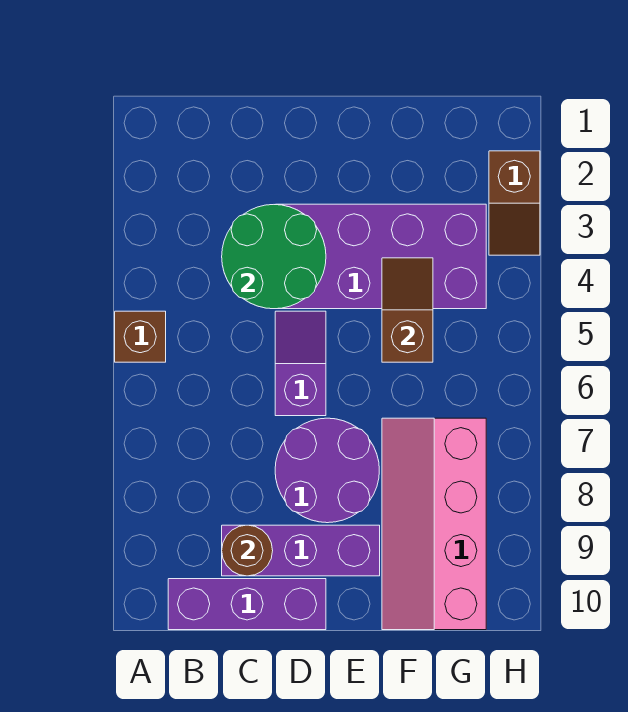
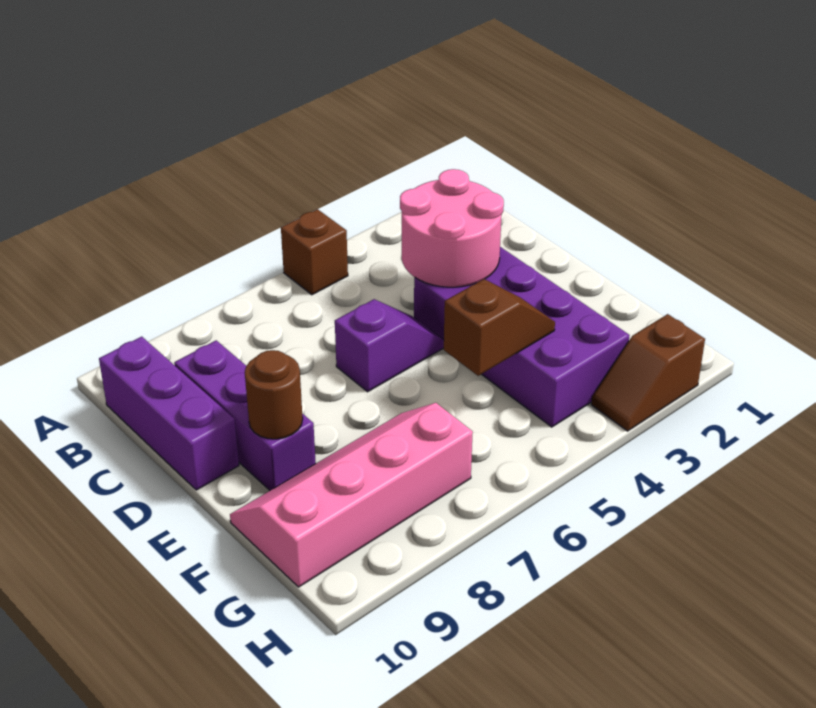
green 2x2 round brick [222,205,326,309] -> pink 2x2 round brick [400,169,504,287]
brown 1x1 round brick [222,525,273,576] -> brown 1x1 round brick moved to [245,350,303,439]
purple 2x2 round brick [275,418,379,523] -> none

